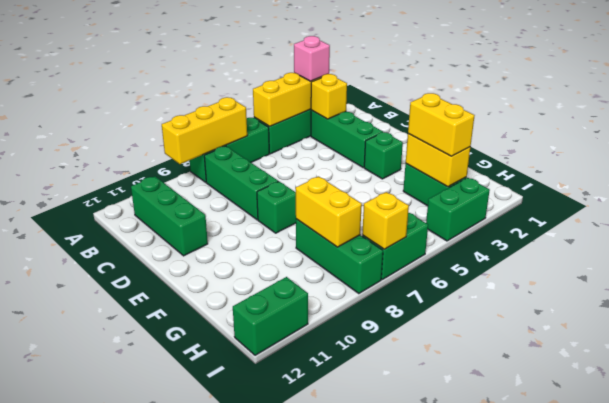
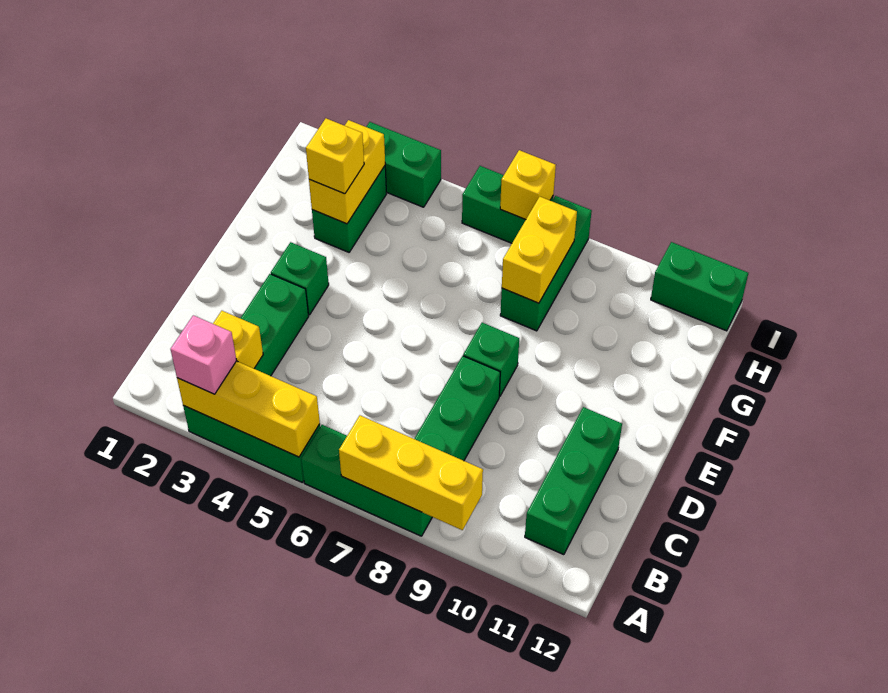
yellow 1x2 brick [408,93,475,156] -> yellow 1x1 brick [306,118,364,194]

